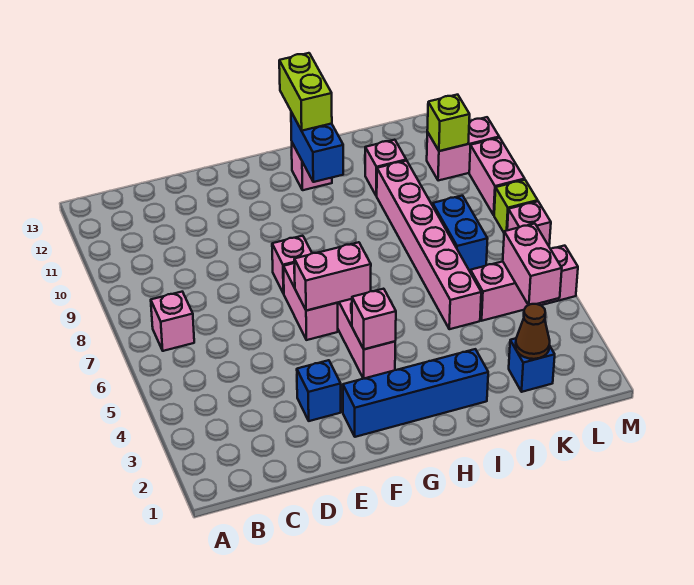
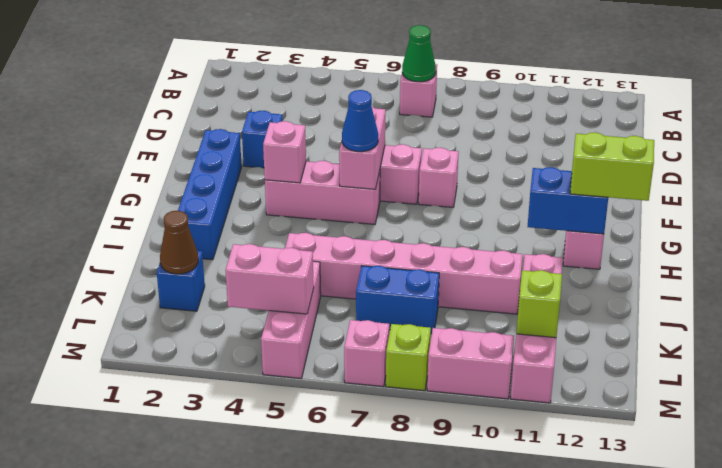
none -> green 1x1 cone [402,25,436,82]
none -> blue 1x1 cone [342,90,378,152]

